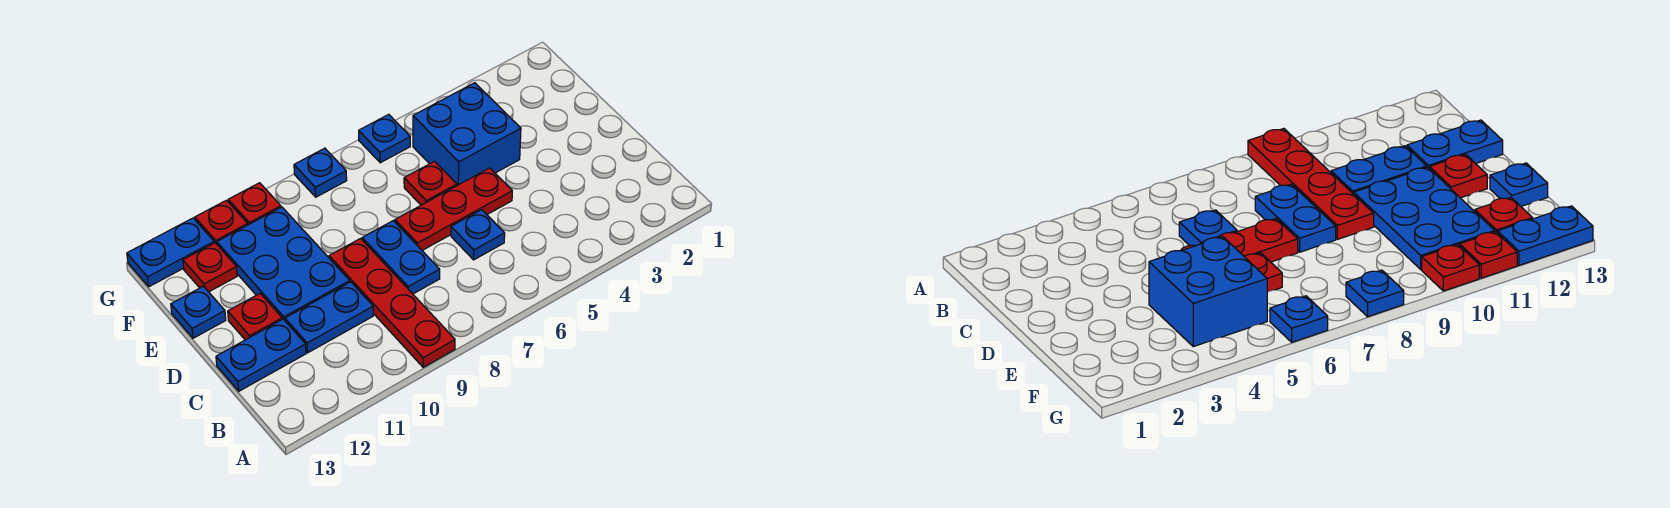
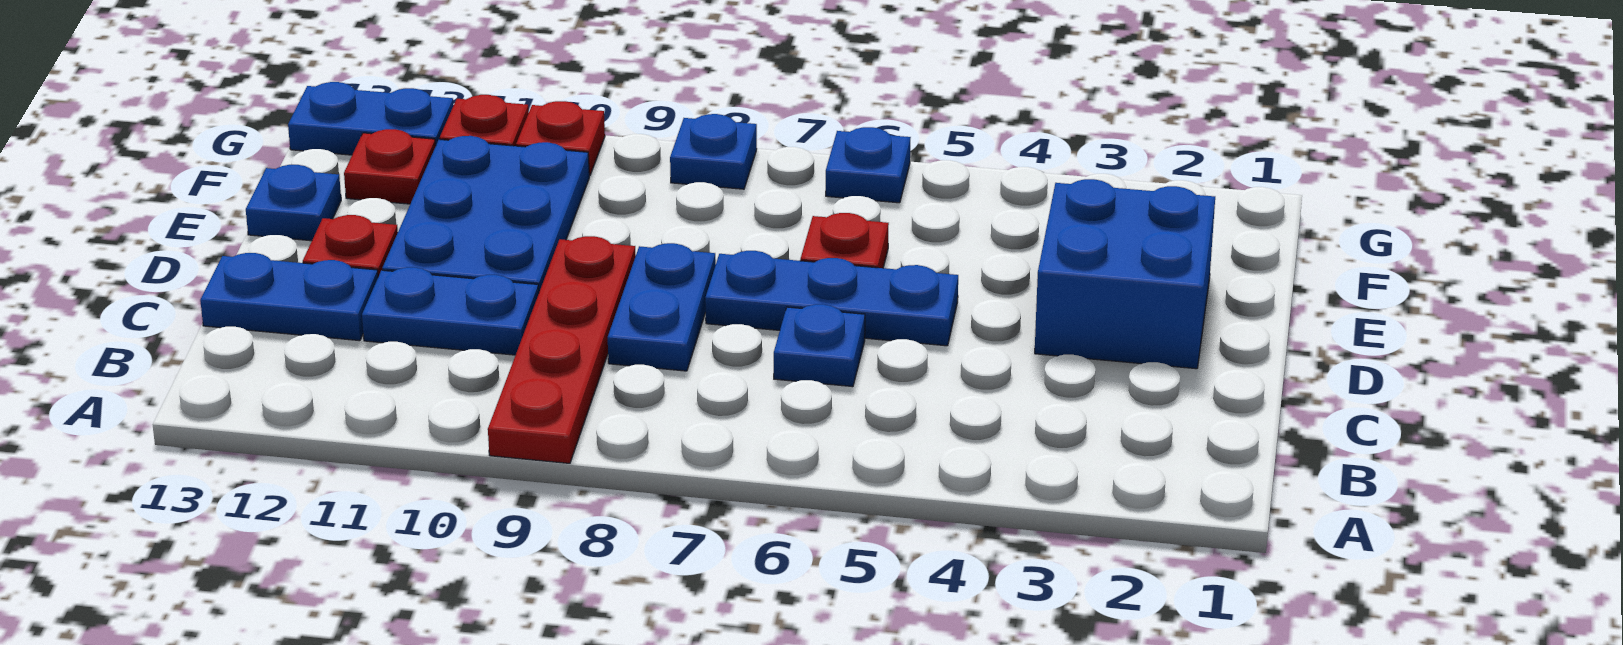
red 1x3 plate [395,168,512,250] -> blue 1x3 plate [705,251,958,346]
blue 2x2 brick [413,83,521,185] -> blue 2x2 brick moved to [1035,179,1215,369]

